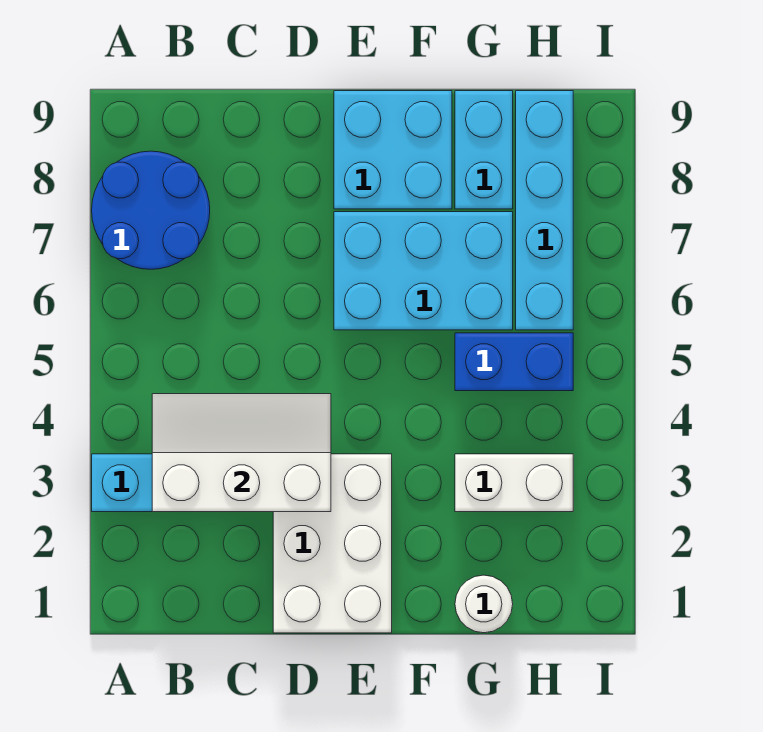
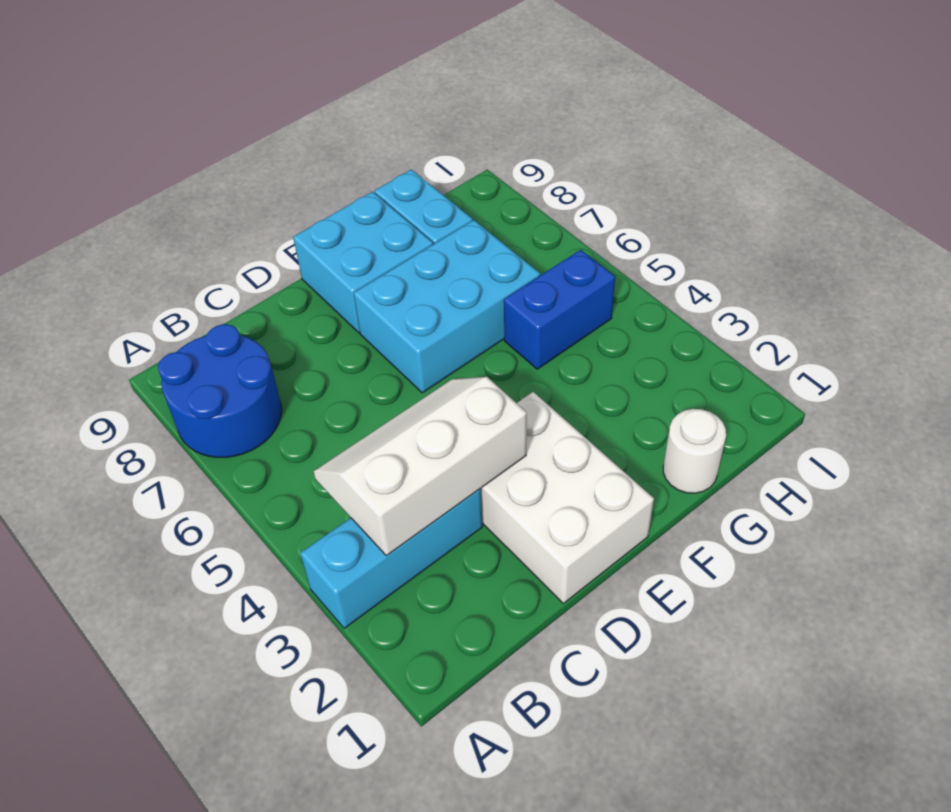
white 1x2 brick [455,454,573,512] -> none
cyan 1x4 brick [516,91,573,330] -> none

